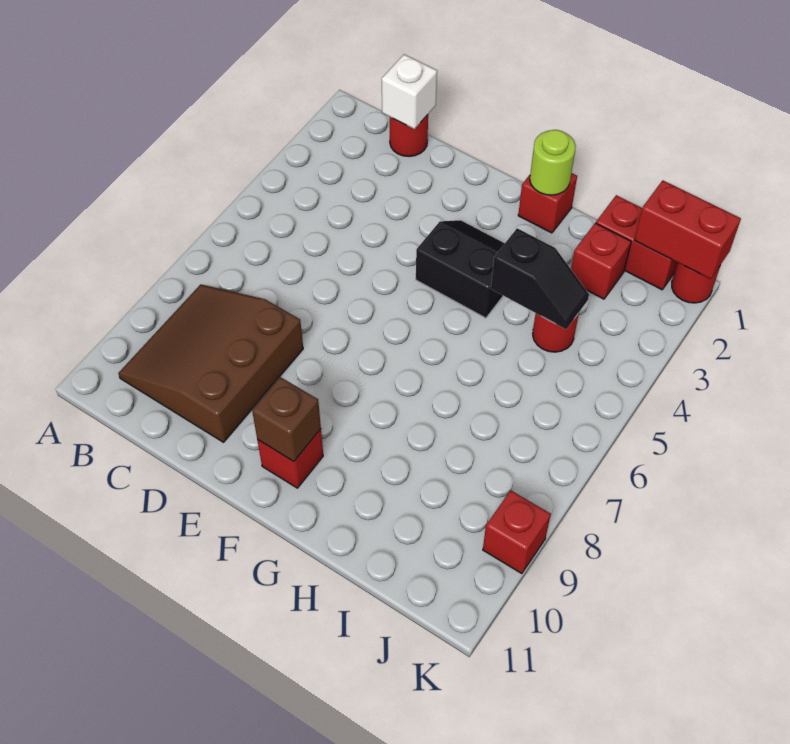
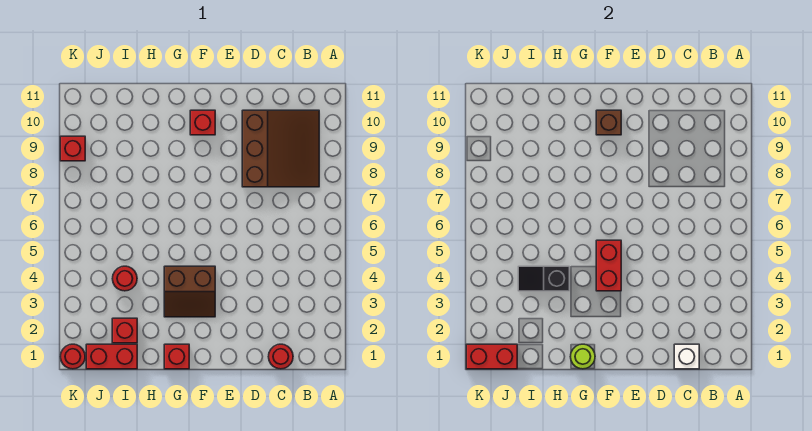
black 2x2 slope [416,220,505,318] -> brown 2x2 slope [164,266,215,317]
none -> red 1x2 brick [596,240,621,291]

